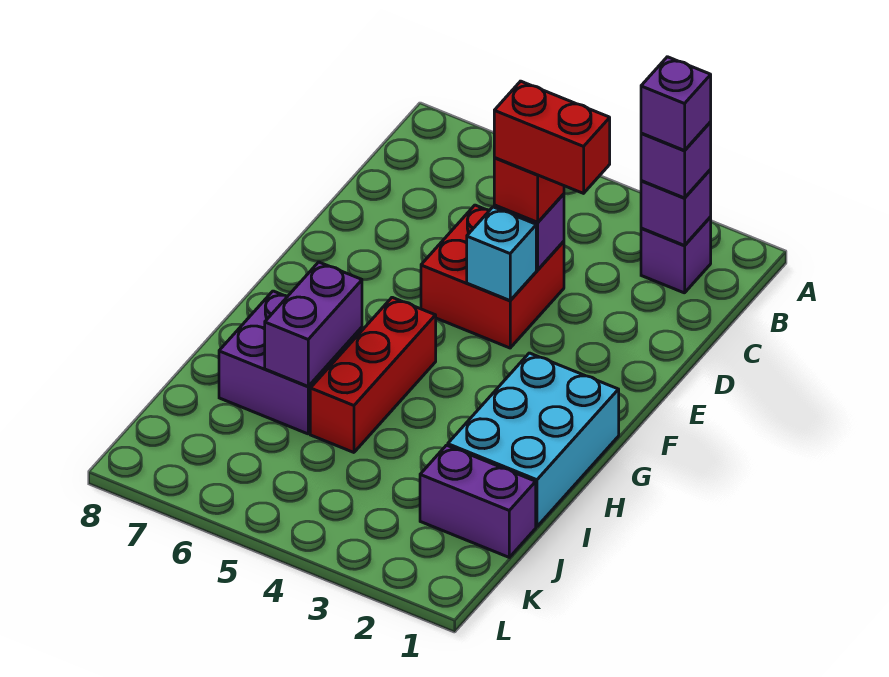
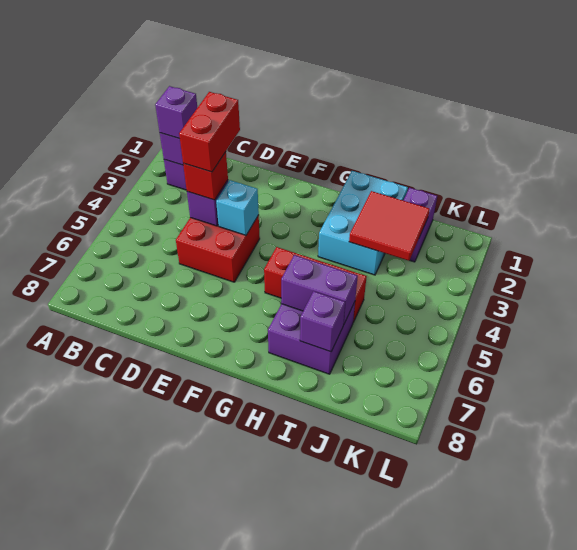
purple 1x1 brick [641,57,711,151] -> purple 1x1 brick moved to [300,291,345,352]
cyan 2x3 brick [448,353,619,527] -> cyan 2x3 brick turned to [318,171,408,275]
none -> red 2x2 tile [349,191,430,261]

